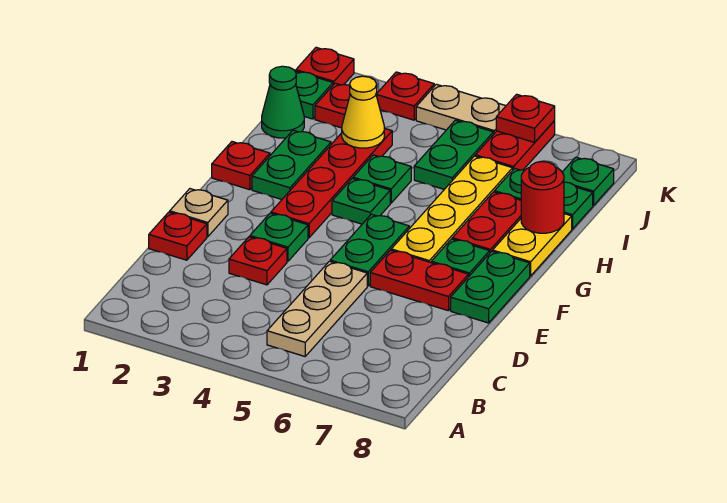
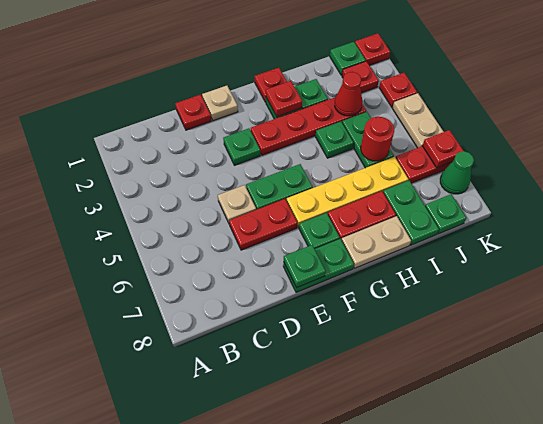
tan 1x3 plate [267,261,367,356] -> tan 1x1 plate [218,185,256,224]
red 1x1 plate [229,237,287,285] -> red 1x1 plate moved to [266,81,302,117]
red 1x2 plate [370,250,469,311] -> red 1x2 plate turned to [229,199,297,250]
green 1x1 plate [332,178,390,224] -> green 1x1 plate moved to [284,245,326,288]
yellow 1x2 plate [493,214,572,276] -> tan 1x2 plate [342,216,411,268]
red 1x1 round brick [521,162,564,233] -> red 1x1 round brick moved to [361,117,394,161]
green 1x1 cone [262,66,304,138] -> green 1x1 cone moved to [440,151,474,194]
yellow 1x1 cone [342,76,384,148] -> red 1x1 cone [335,72,362,116]
green 1x2 plate [414,120,493,189] -> green 1x2 plate turned to [342,112,394,168]

